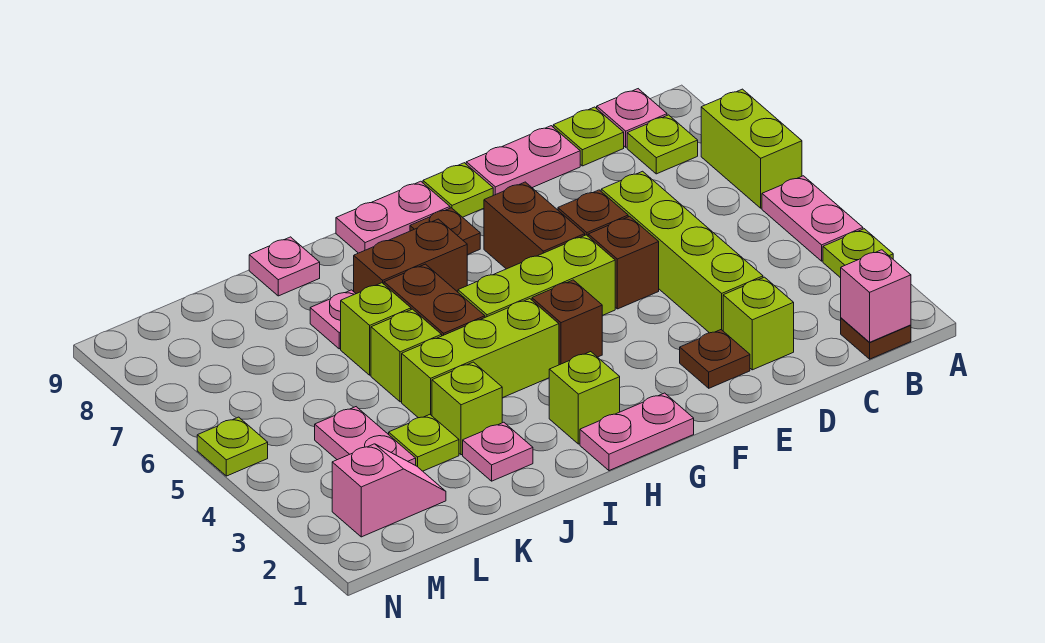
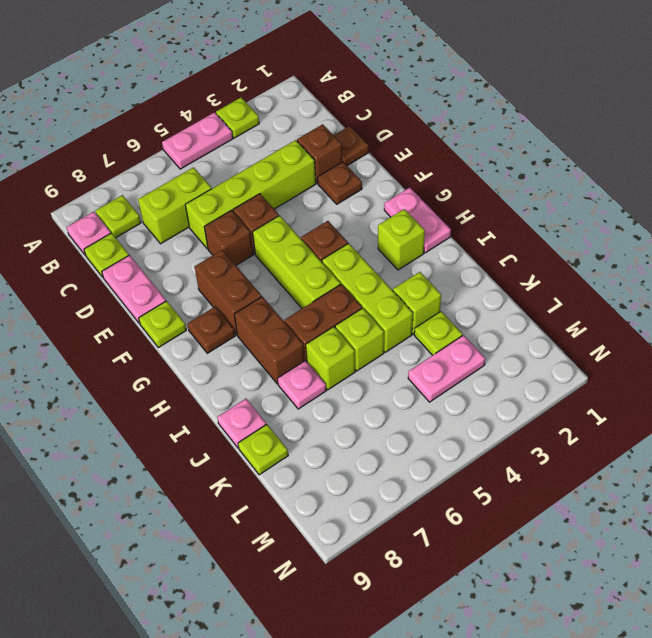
lime 1x2 brick [701,89,802,208] -> lime 1x2 brick moved to [138,167,212,244]
brown 1x1 plate [841,318,911,359] -> brown 1x1 plate moved to [334,126,368,166]
pink 1x1 brick [841,250,911,342] -> none
lime 1x1 brick [723,277,794,370] -> brown 1x1 brick [297,124,342,183]
brown 1x2 brick [484,182,585,269] -> brown 1x2 brick turned to [195,250,262,335]
pink 1x2 plate [336,181,450,253] -> none
pink 1x1 plate [463,422,533,481] -> none
pink 1x2 slope [332,444,446,537] -> none
lime 1x1 plate [197,417,268,476] -> lime 1x1 plate moved to [238,424,288,475]

